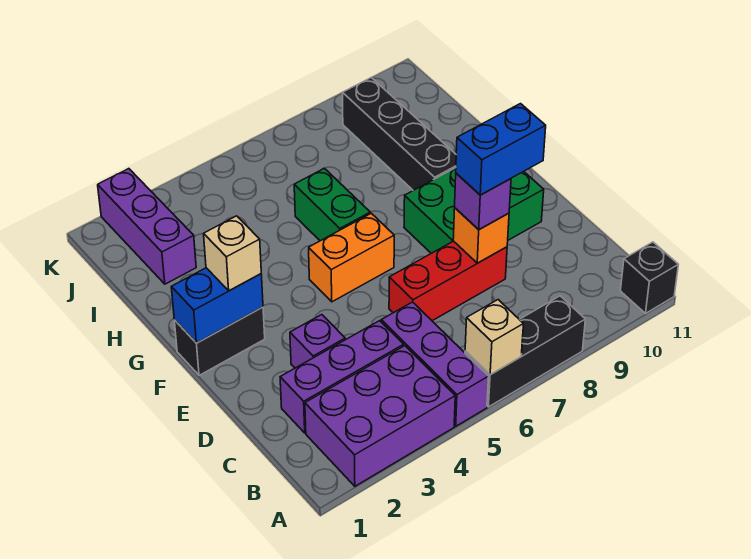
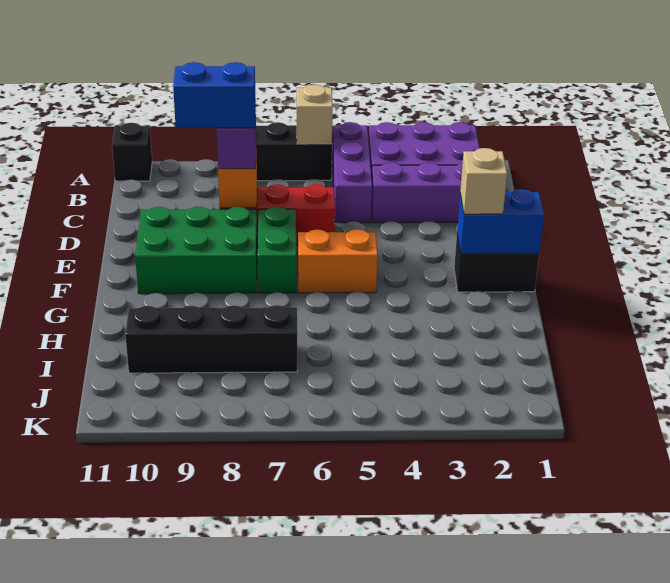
purple 1x1 brick [290,315,345,368] -> none
green 1x2 brick [294,168,370,241] -> green 1x2 brick moved to [258,206,296,293]
black 1x4 brick [342,78,456,190] -> black 1x4 brick turned to [125,305,297,373]
purple 1x3 brick [98,169,196,284] -> none

